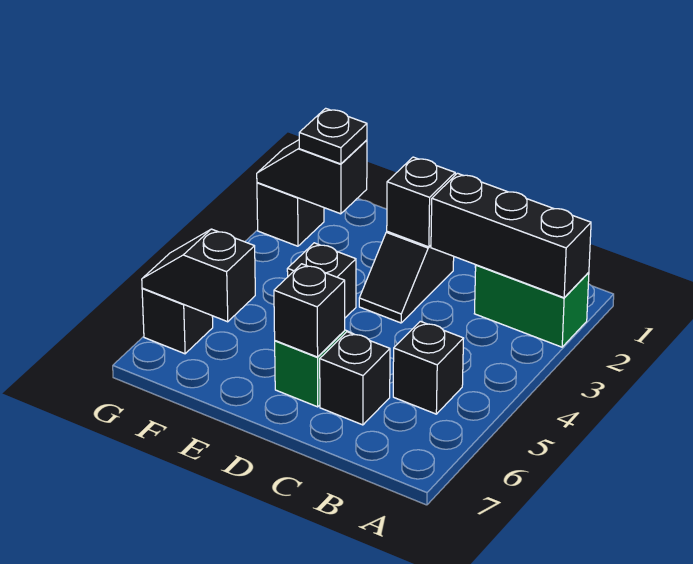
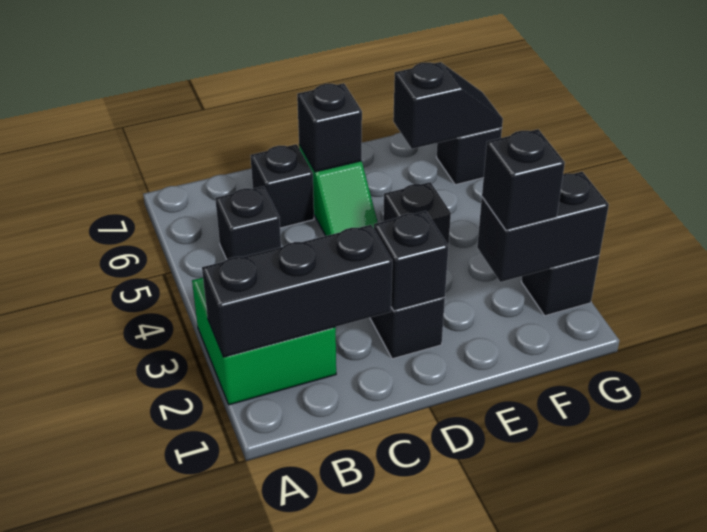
green 1x2 brick [474,265,589,347] -> green 2x2 brick [192,278,336,405]
black 1x2 slope [257,140,367,214] -> black 1x2 brick [477,172,609,282]
black 1x1 plate [299,108,367,164] -> black 1x1 brick [482,129,565,230]

